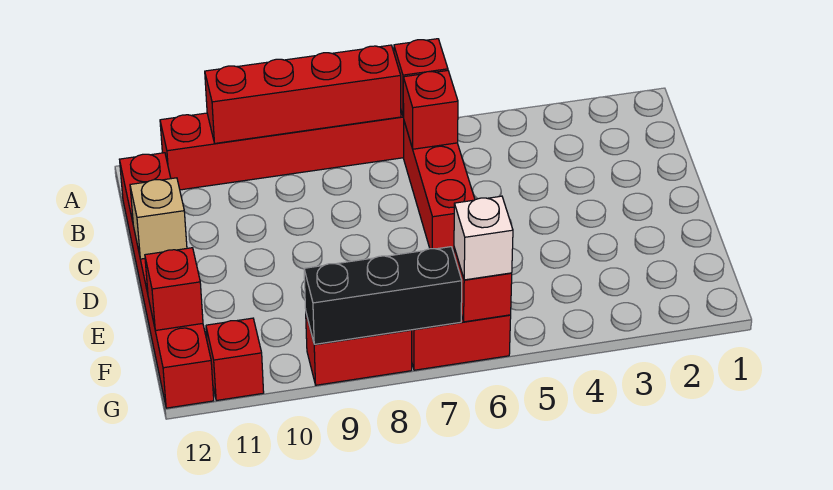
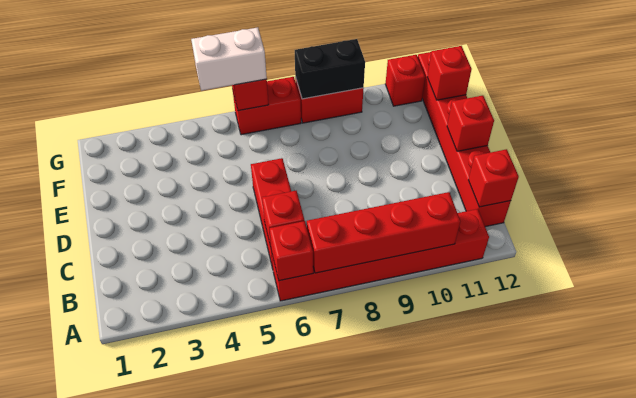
none -> red 1x1 brick [468,149,519,207]
tan 1x1 brick [130,178,187,259] -> red 1x1 brick [447,96,494,151]
white 1x1 brick [454,196,513,280] -> white 1x2 brick [191,27,267,91]
black 1x3 brick [304,247,462,344] -> black 1x2 brick [295,39,365,99]

